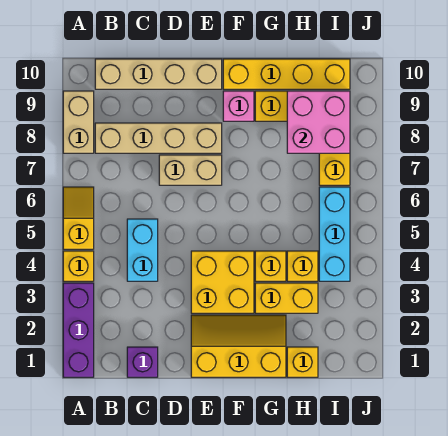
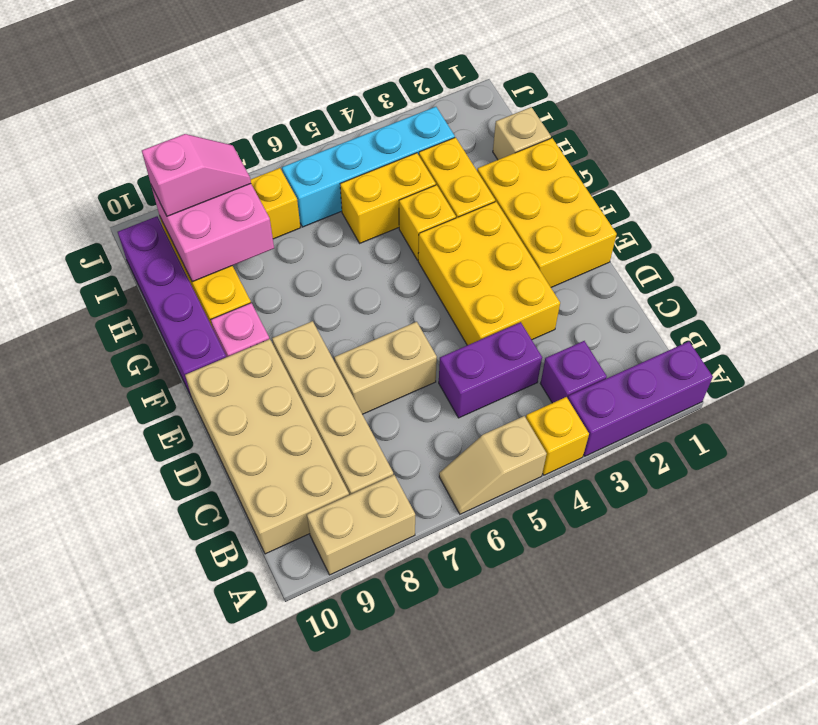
yellow 1x2 slope [63,187,94,249] -> tan 1x2 slope [439,416,547,514]
tan 1x4 brick [95,59,222,89] -> tan 2x4 brick [185,339,349,554]
purple 1x1 brick [127,347,158,377] -> purple 1x1 brick moved to [541,341,607,403]
cyan 1x2 brick [127,219,158,281] -> purple 1x2 brick [439,322,542,418]
tan 1x2 brick [159,155,222,185] -> tan 1x2 brick turned to [334,322,437,414]
yellow 2x3 slope [191,315,286,377] -> yellow 2x3 brick [477,138,617,287]
yellow 2x2 brick [191,251,254,313] -> yellow 2x3 brick [418,202,560,345]
yellow 1x4 brick [223,59,350,89] -> purple 1x4 brick [118,216,226,395]
yellow 1x1 brick [287,347,318,377] -> tan 1x1 brick [493,107,551,160]
yellow 1x1 brick [287,251,318,281] -> yellow 1x2 brick [340,153,436,243]
cyan 1x3 brick [319,187,350,281] -> cyan 1x4 brick [282,107,455,227]
none -> pink 1x2 slope [142,134,251,216]

